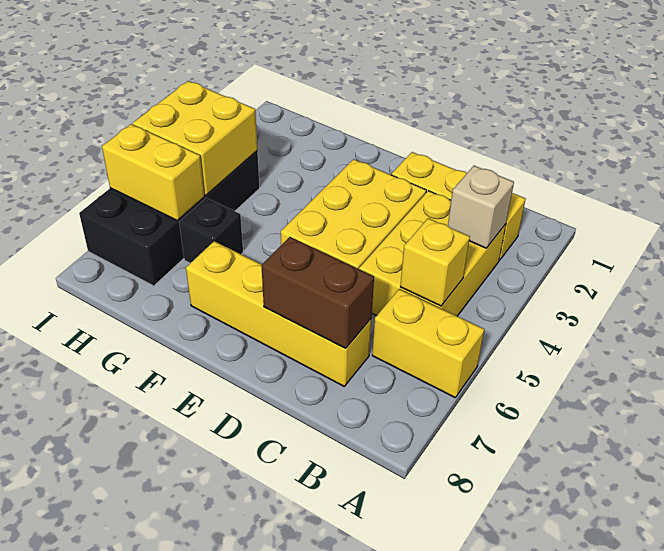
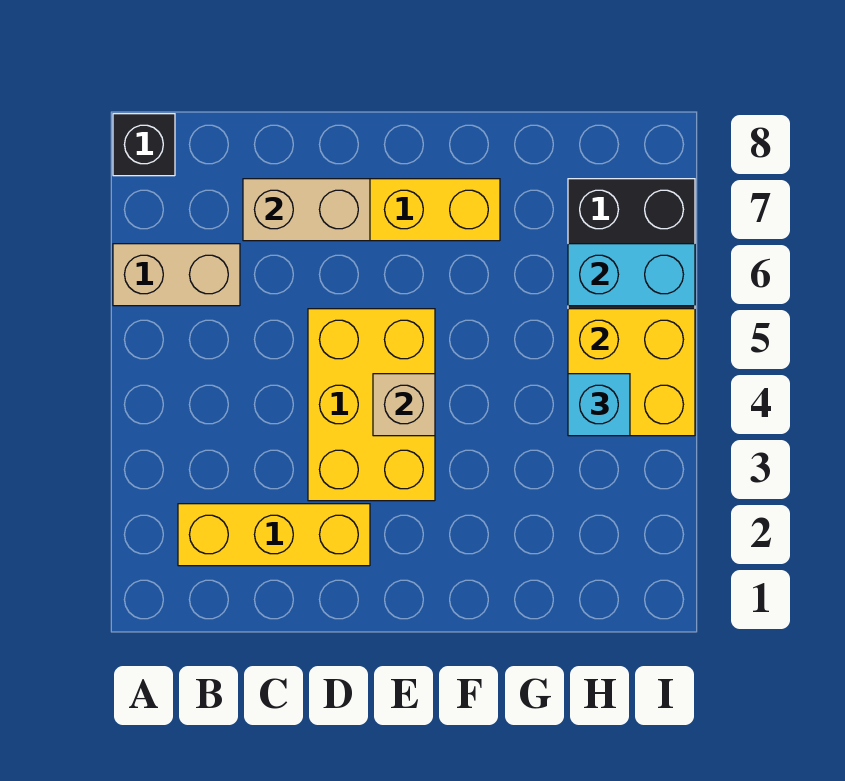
yellow 1x2 brick [372,289,484,397] -> tan 1x2 brick [113,244,240,306]
yellow 2x3 brick [359,191,506,316] -> none
tan 1x1 brick [448,166,514,248] -> tan 1x1 brick moved to [373,374,435,436]
yellow 1x1 brick [400,218,470,306] -> none
brown 1x2 brick [261,237,374,348] -> tan 1x2 brick [243,179,370,241]
black 1x1 brick [179,198,243,263] -> black 1x1 brick moved to [113,114,175,176]
none -> cyan 1x1 brick [568,374,630,436]
yellow 1x2 brick [102,124,205,221] -> cyan 1x2 brick [568,244,695,306]

